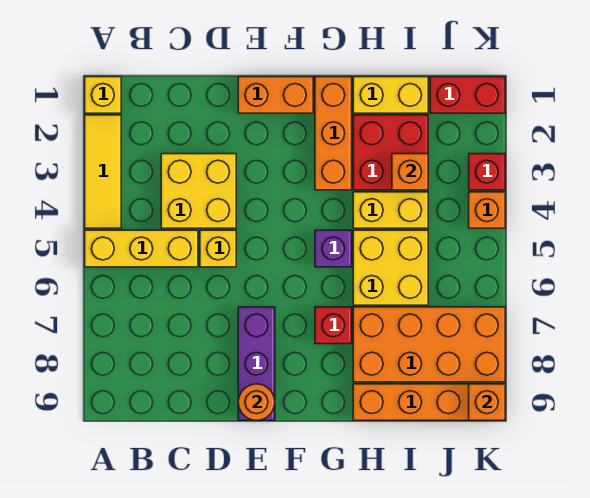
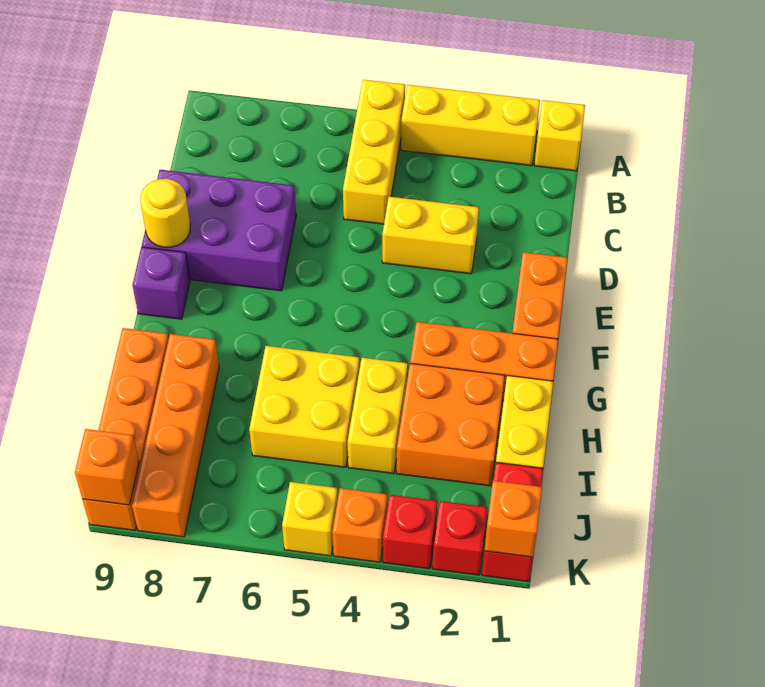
yellow 1x3 tile [85,115,121,228] -> yellow 1x3 brick [401,85,540,166]
yellow 2x2 brick [161,154,236,228] -> yellow 1x2 brick [382,197,479,274]
yellow 1x1 brick [200,230,236,267] -> yellow 1x1 brick moved to [282,482,338,556]
purple 1x3 brick [238,307,275,420] -> purple 2x3 brick [142,170,296,291]
orange 1x1 round brick [238,384,275,420] -> yellow 1x1 round brick [140,179,190,247]
purple 1x1 brick [315,230,352,267] -> purple 1x1 brick moved to [133,247,190,319]
red 1x1 brick [315,307,352,344] -> red 1x1 brick moved to [432,501,488,575]
red 2x2 brick [353,115,428,190] -> orange 2x2 brick [397,364,505,486]
orange 2x4 brick [353,307,505,382] -> orange 1x4 brick [132,334,219,537]
orange 1x1 brick [392,154,428,190] -> orange 1x1 brick moved to [485,481,542,557]

